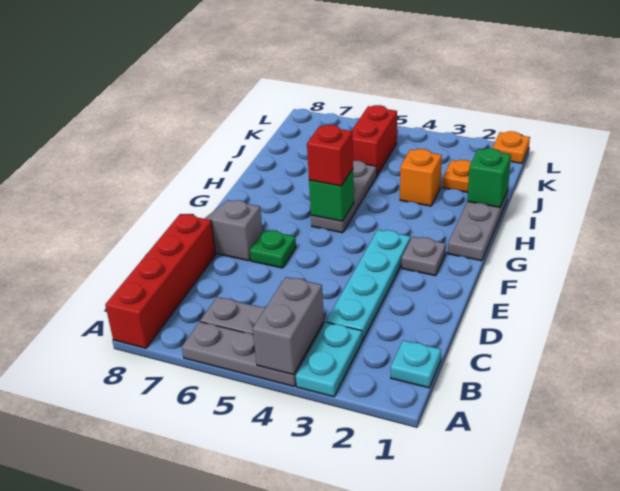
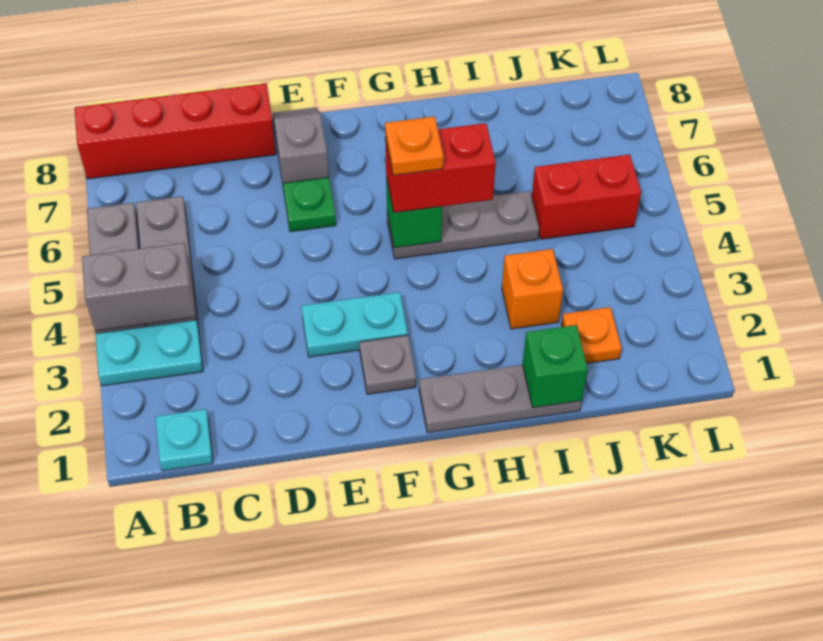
cyan 1x4 plate [326,230,411,341] -> cyan 1x2 plate [301,292,408,357]
red 1x1 brick [307,125,353,186] -> red 1x2 brick [385,123,496,213]
orange 1x1 plate [493,131,530,163] -> orange 1x1 plate moved to [385,116,444,175]

